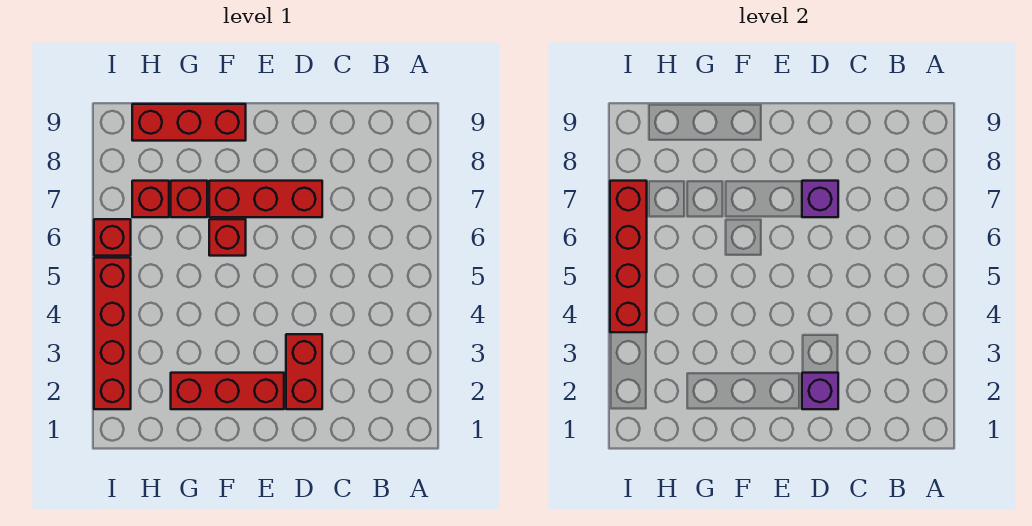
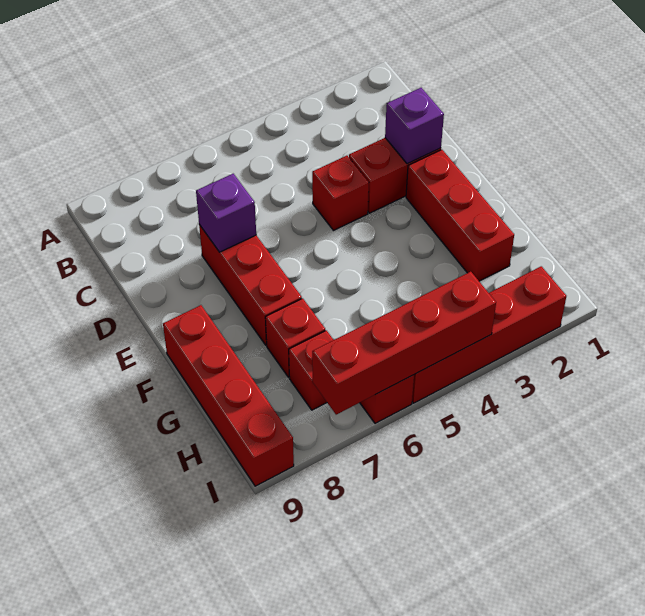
red 1x1 brick [209,219,246,256] -> red 1x1 brick moved to [312,156,369,231]
red 1x3 brick [132,104,246,141] -> red 1x4 brick [163,305,294,486]

